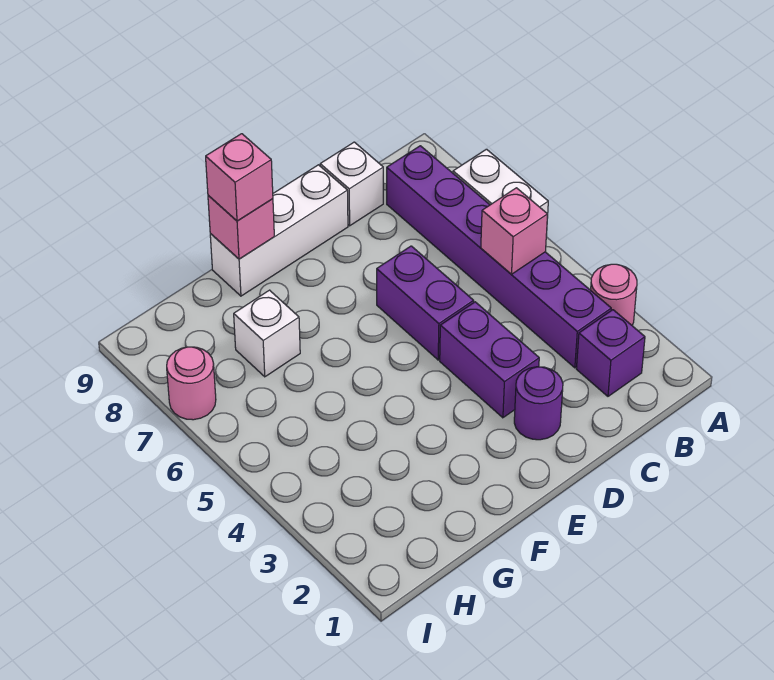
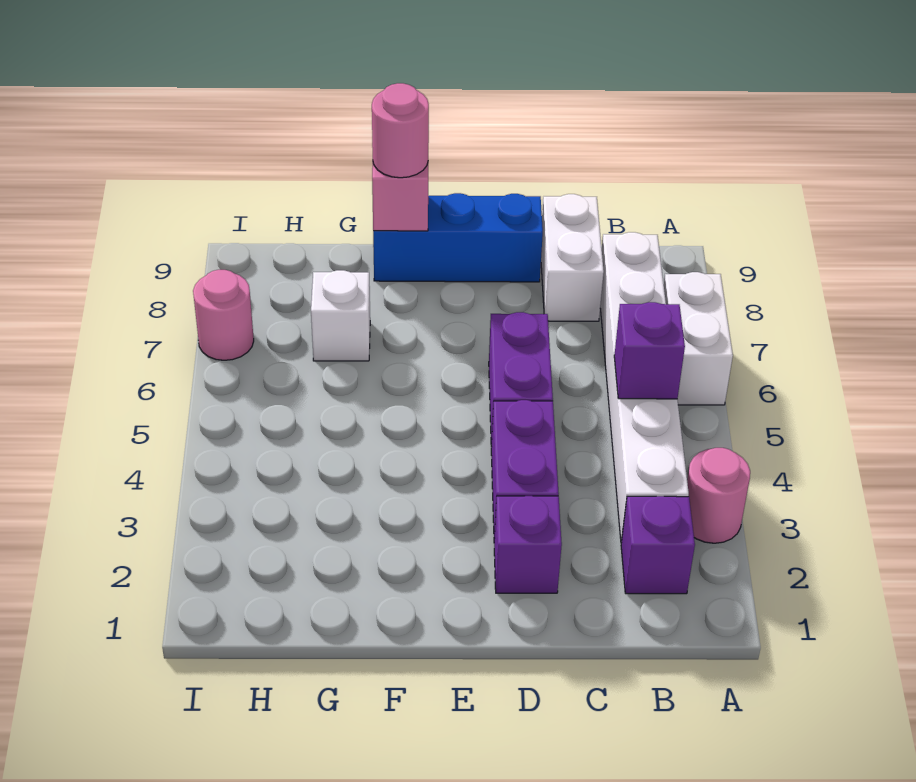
purple 1x6 brick [387,146,611,368] -> white 1x6 brick [600,232,689,543]
pink 1x1 brick [481,188,548,274] -> purple 1x1 brick [614,302,685,399]
white 1x1 brick [320,142,383,226] -> white 1x2 brick [541,194,604,321]
purple 1x1 round brick [514,367,563,440] -> purple 1x1 brick [494,496,562,593]
white 1x3 brick [210,165,348,296] -> blue 1x3 brick [373,193,543,282]
pink 1x1 brick [206,134,273,221] -> pink 1x1 round brick [372,83,429,178]

